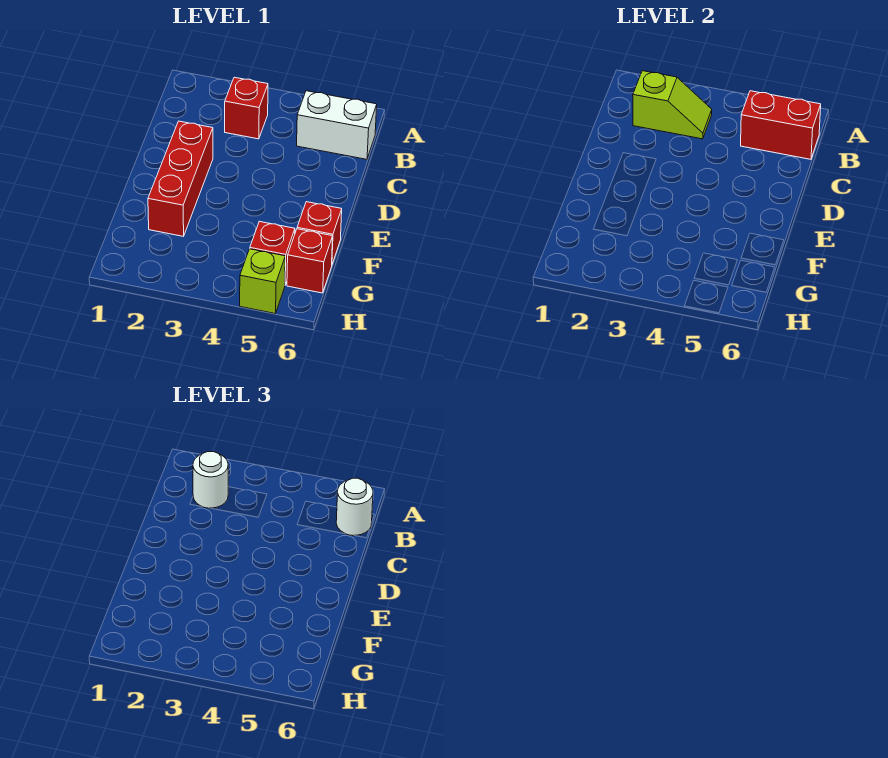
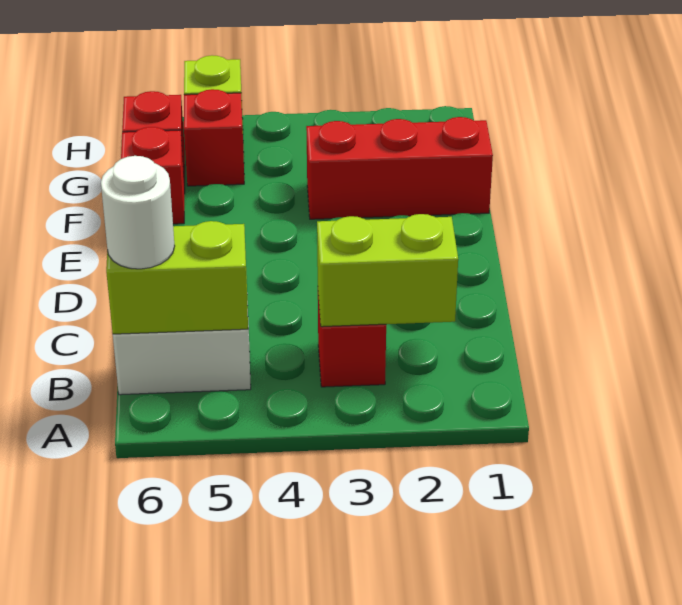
lime 1x2 slope [633,71,712,139] -> lime 1x2 brick [317,214,458,327]
white 1x1 round brick [193,452,228,508] -> none
red 1x2 brick [741,91,821,159] -> lime 1x2 brick [106,221,248,334]
red 1x3 brick [148,121,213,236] -> red 1x3 brick turned to [306,117,493,219]

